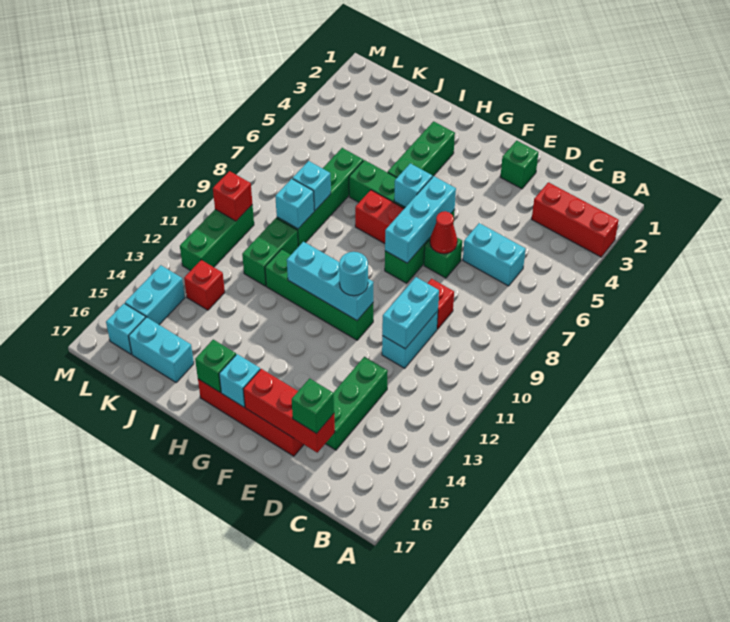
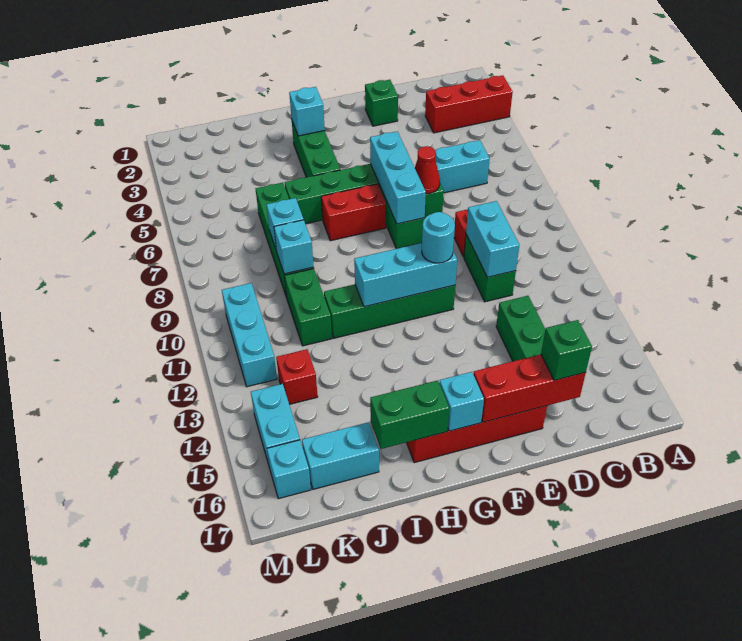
cyan 1x2 brick [382,311,438,368] -> green 1x2 brick [464,235,516,302]
cyan 1x1 brick [394,163,432,207] -> cyan 1x1 brick moved to [289,87,325,136]
green 1x1 brick [195,340,236,392] -> green 1x2 brick [370,380,449,449]
green 1x3 brick [180,205,254,271] -> cyan 1x3 brick [222,283,277,387]
red 1x1 brick [213,171,252,221] -> none

